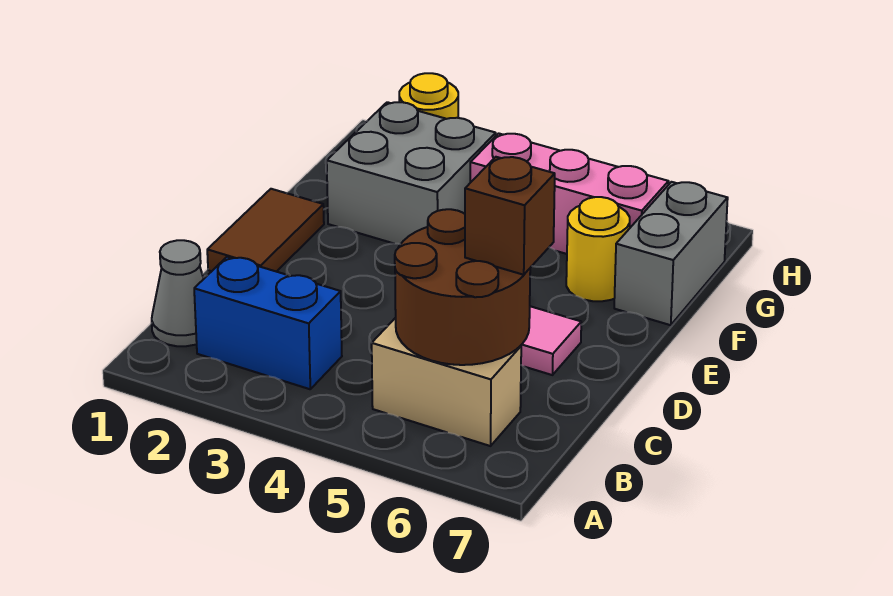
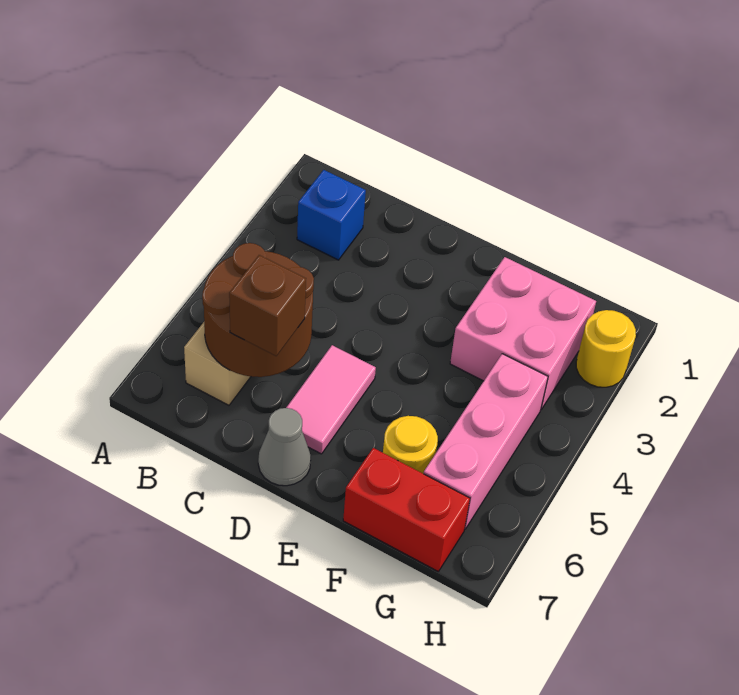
grey 1x1 cone [152,240,204,346] -> grey 1x1 cone moved to [258,408,311,486]
blue 1x2 brick [194,257,342,389] -> blue 1x1 brick [297,170,366,260]
brown 1x2 tile [207,189,324,272] -> none
grey 2x2 brick [327,102,496,244] -> pink 2x2 brick [450,257,596,409]
grey 1x2 brick [614,182,728,325] -> red 1x2 brick [343,448,470,572]

